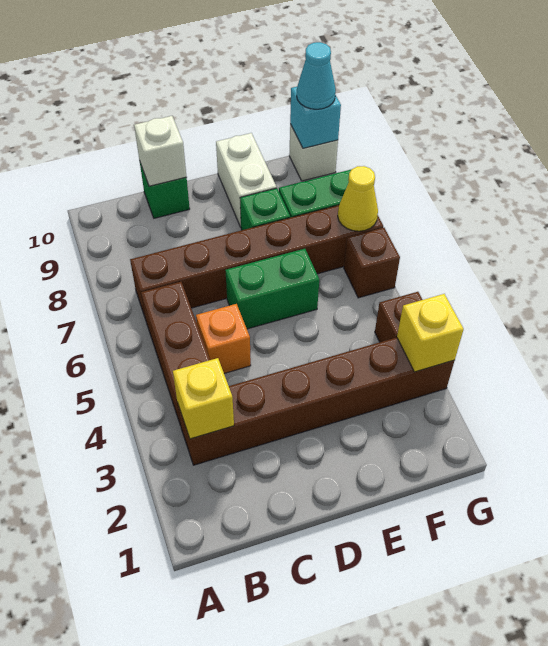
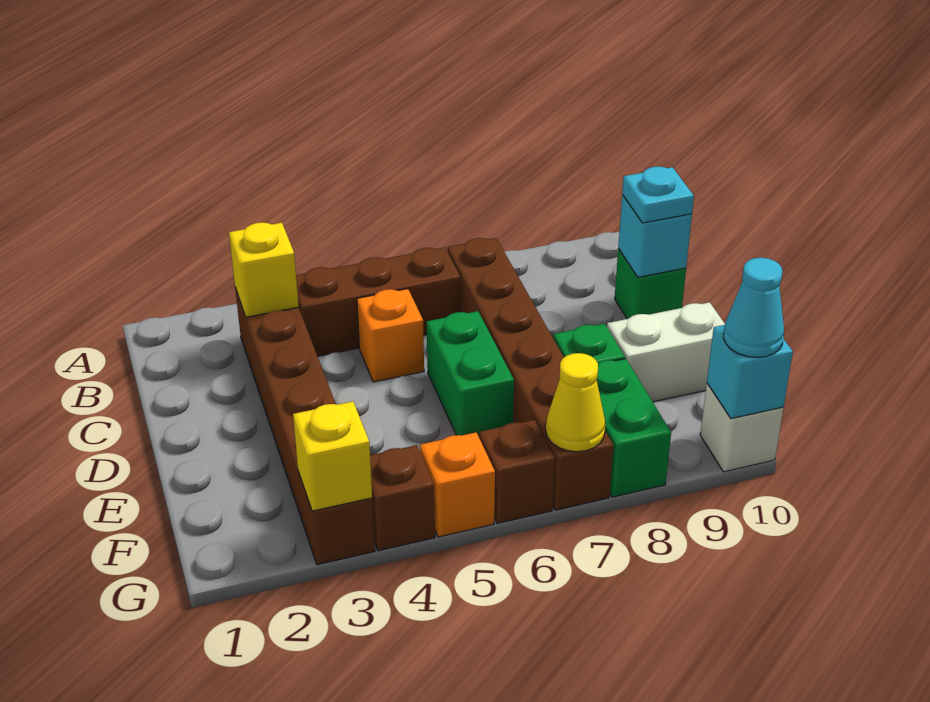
white 1x1 brick [134,116,186,186] -> cyan 1x1 brick [618,195,692,277]
none -> cyan 1x1 plate [622,166,694,223]
none -> orange 1x1 brick [420,433,495,537]

